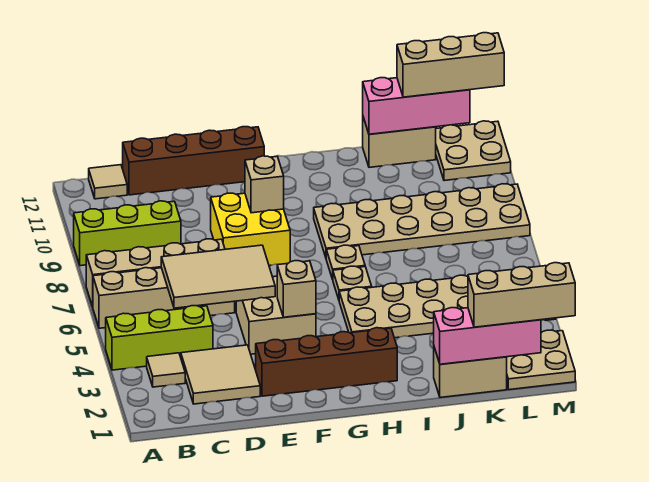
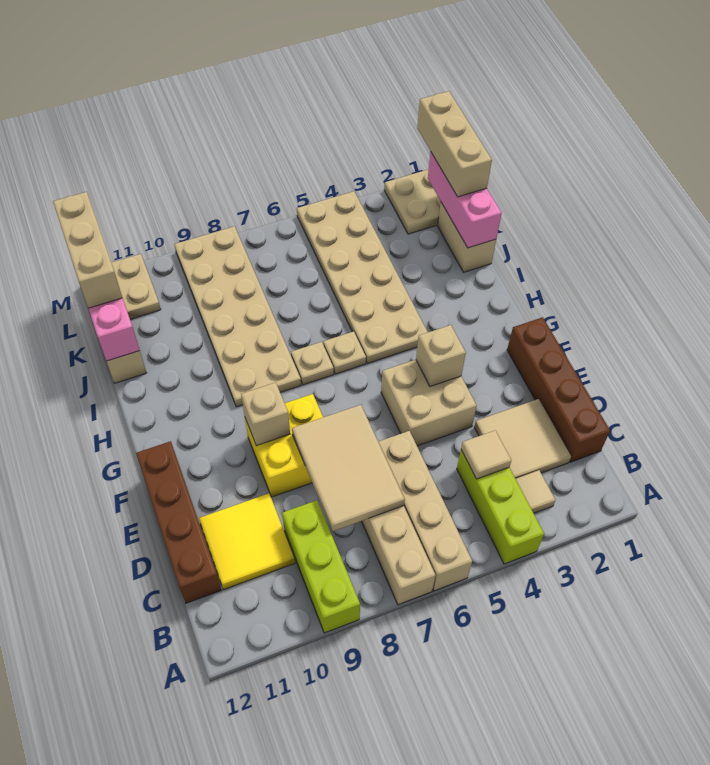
tan 1x1 tile [89,165,127,199] -> tan 1x1 tile moved to [461,430,511,479]
tan 2x3 tile [161,245,275,308] -> tan 2x3 tile moved to [292,405,405,531]
none -> yellow 2x2 tile [199,494,295,590]
brown 1x4 brick [256,328,397,396] -> brown 1x4 brick moved to [507,317,610,462]

